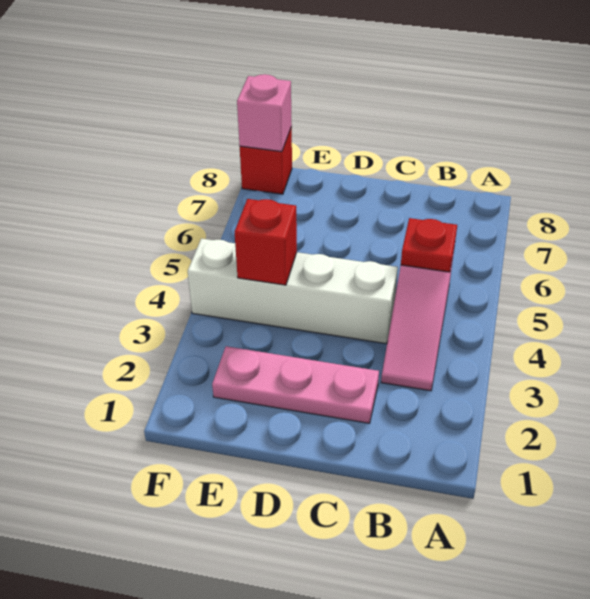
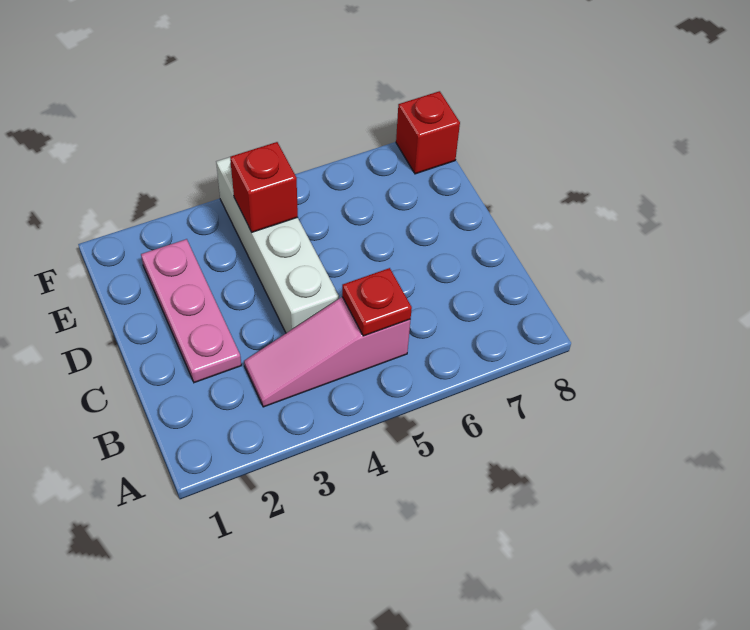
pink 1x1 brick [237,74,292,152] -> none

